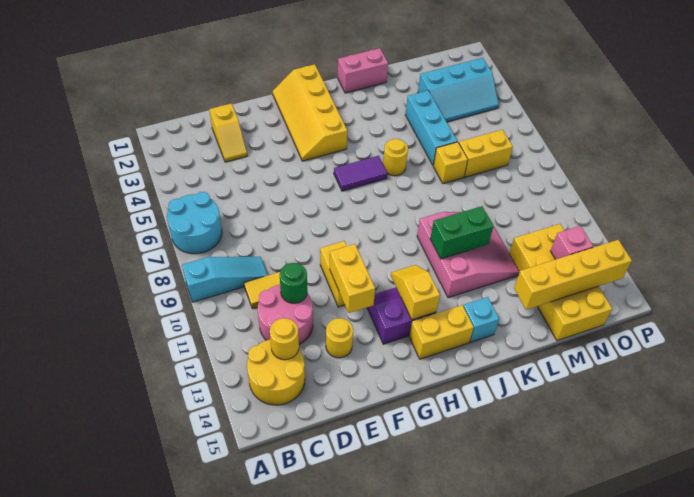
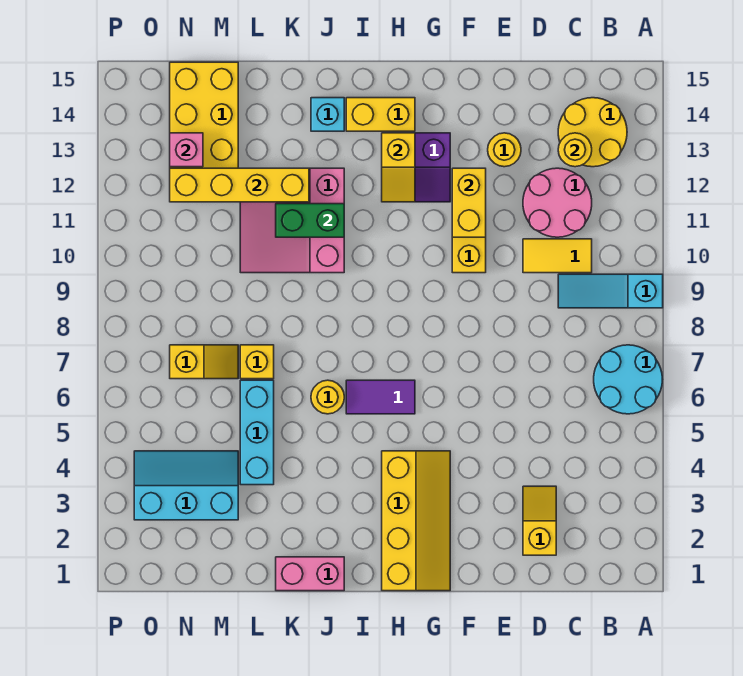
green 1x1 round brick [280,263,307,303] -> none
yellow 1x4 brick [514,240,632,310] -> yellow 1x4 brick moved to [170,168,309,202]
yellow 1x2 brick [459,130,513,177] -> yellow 1x2 slope [170,345,238,379]

